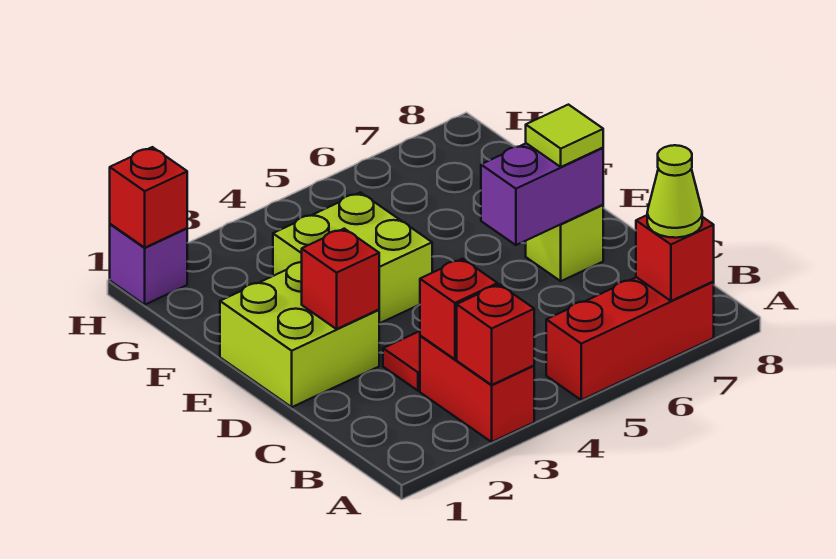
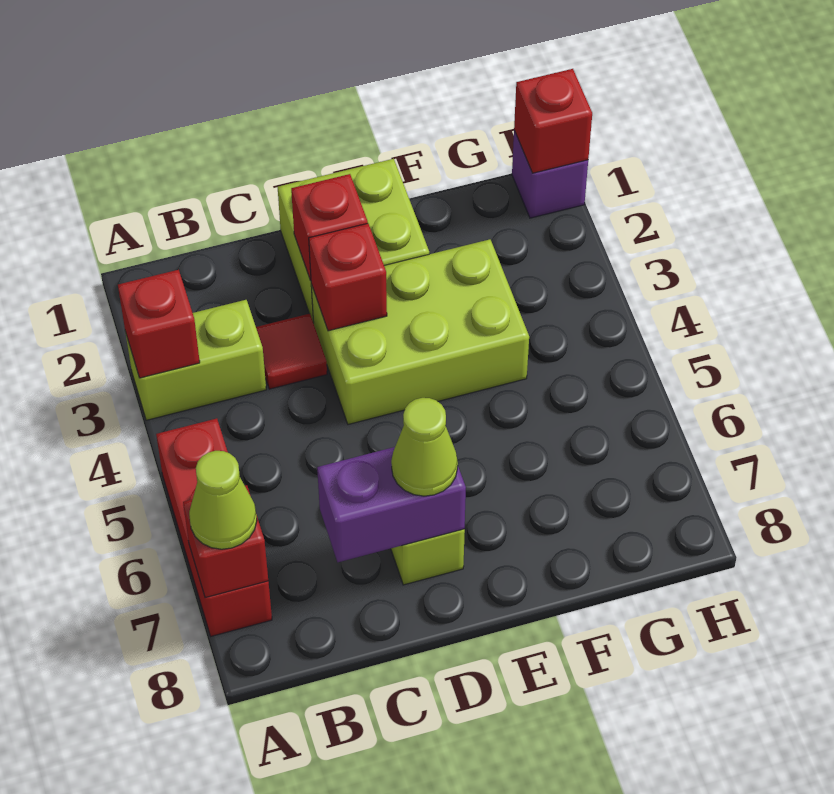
red 1x2 brick [420,336,534,442] -> lime 1x2 brick [125,300,266,420]
red 1x1 brick [420,259,498,359] -> red 1x1 brick moved to [309,223,387,331]
purple 1x2 brick [481,143,603,245] -> purple 1x2 brick turned to [317,447,466,562]
lime 1x1 tile [526,105,603,167] -> lime 1x1 cone [391,398,458,496]
lime 2x2 brick [273,192,432,323] -> lime 2x3 brick [311,239,529,424]

